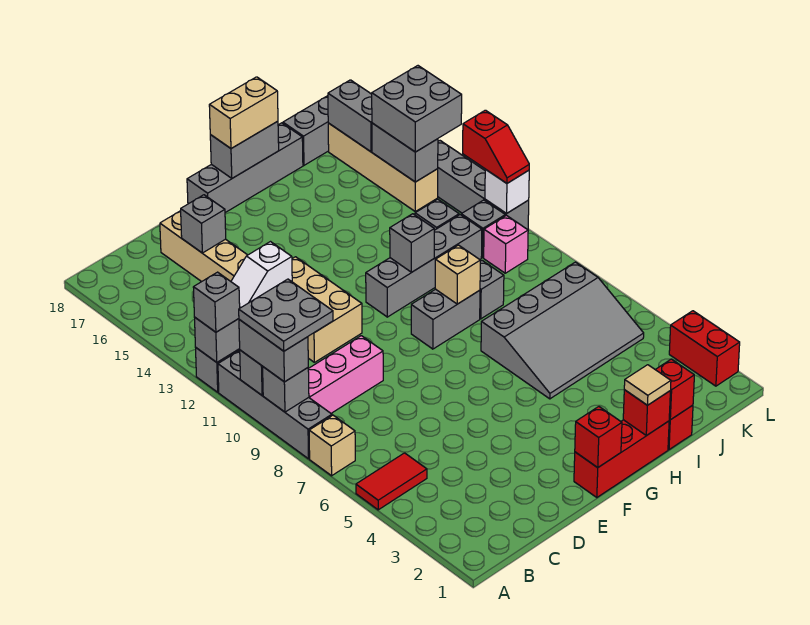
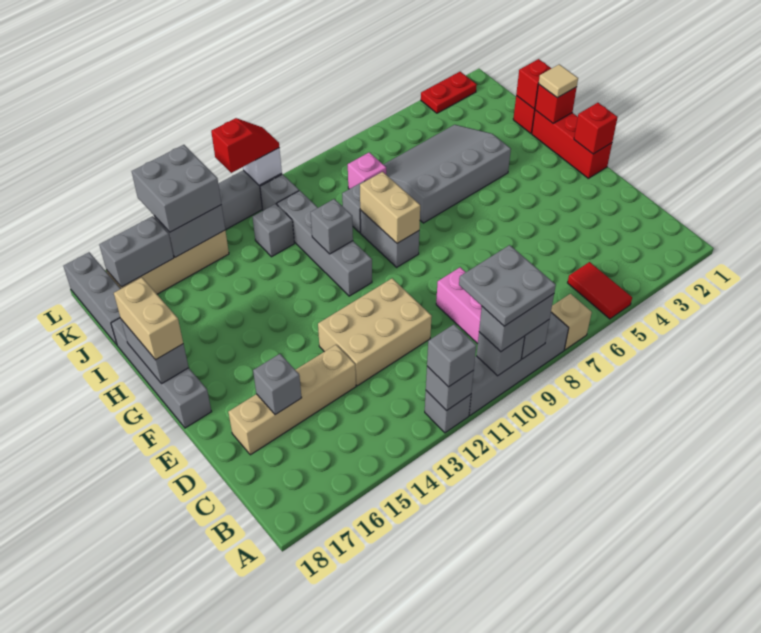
white 1x2 slope [231,242,292,308] -> none
grey 3x4 slope [481,262,644,399] -> grey 3x4 slope turned to [383,125,511,223]
tan 1x1 brick [435,245,480,304] -> tan 1x2 brick [360,172,420,243]
pink 1x1 brick [484,215,528,273] -> pink 1x1 brick moved to [348,152,386,189]
red 1x2 brick [669,311,740,386] -> red 1x2 plate [421,72,477,113]

